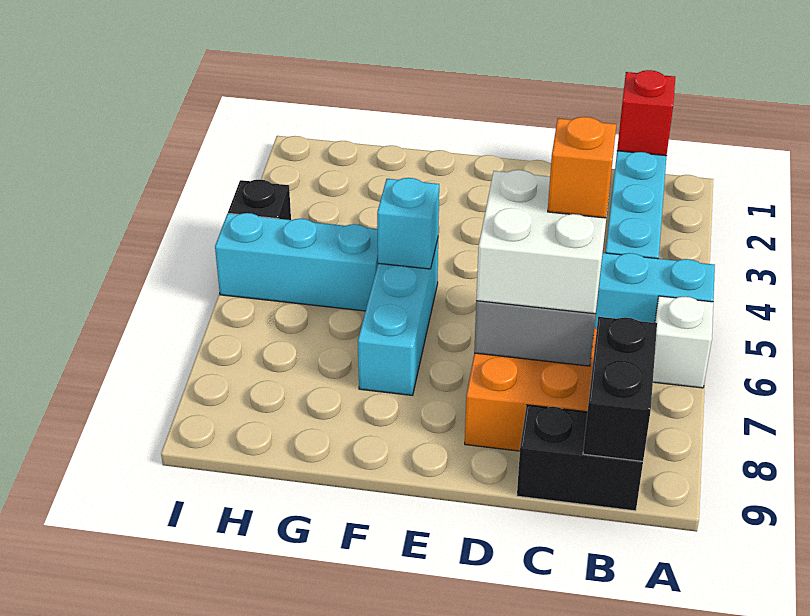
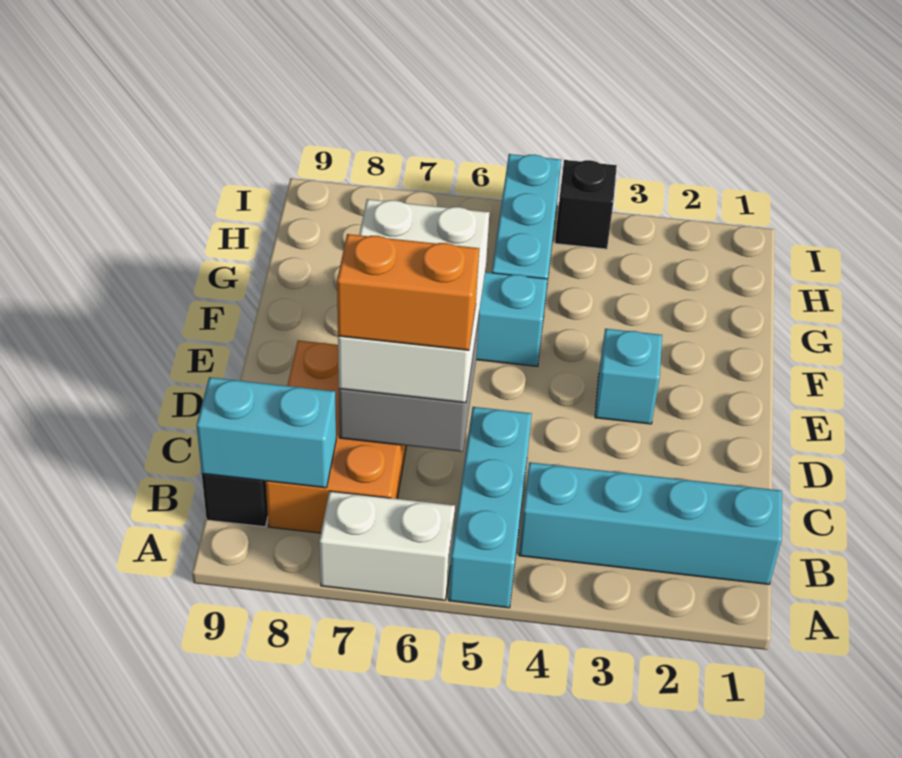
white 1x1 brick [653,296,713,388] -> white 1x2 brick [319,491,455,600]
red 1x1 brick [617,70,675,156] -> none
black 1x2 brick [583,317,657,461] -> cyan 1x2 brick [197,377,336,488]
white 2x2 brick [476,170,608,314] -> white 2x3 brick [338,199,490,403]
orange 1x1 brick [548,117,616,218] -> orange 1x2 brick [337,234,479,350]
cyan 1x1 brick [377,178,439,269] -> cyan 1x1 brick moved to [595,329,662,424]

